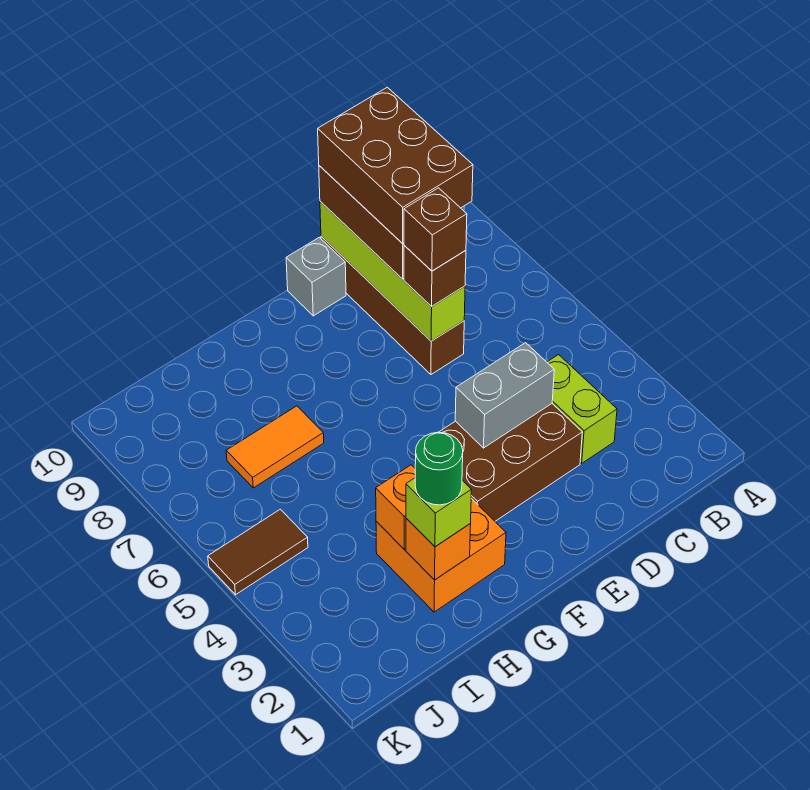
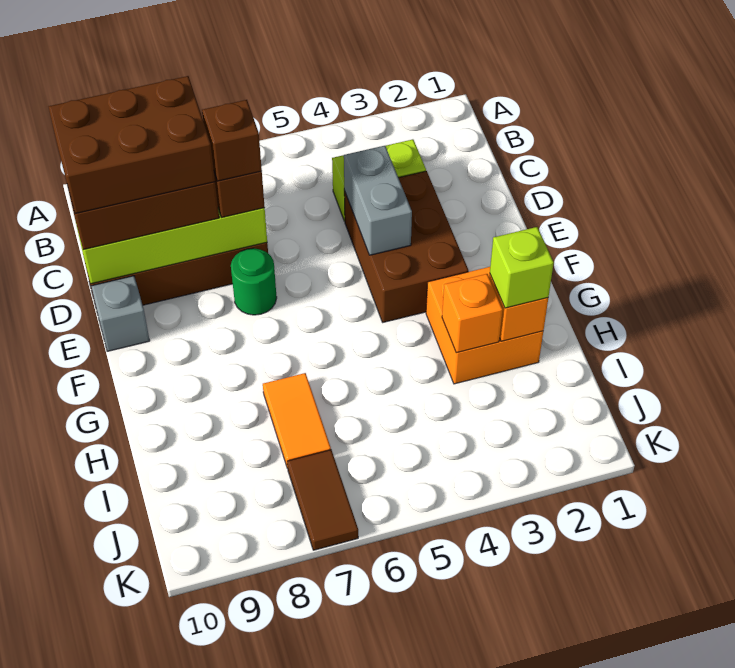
green 1x1 round brick [415,432,463,505] -> green 1x1 round brick moved to [231,248,277,315]
brown 1x2 tile [208,509,308,595] -> brown 1x2 tile moved to [287,450,358,550]

